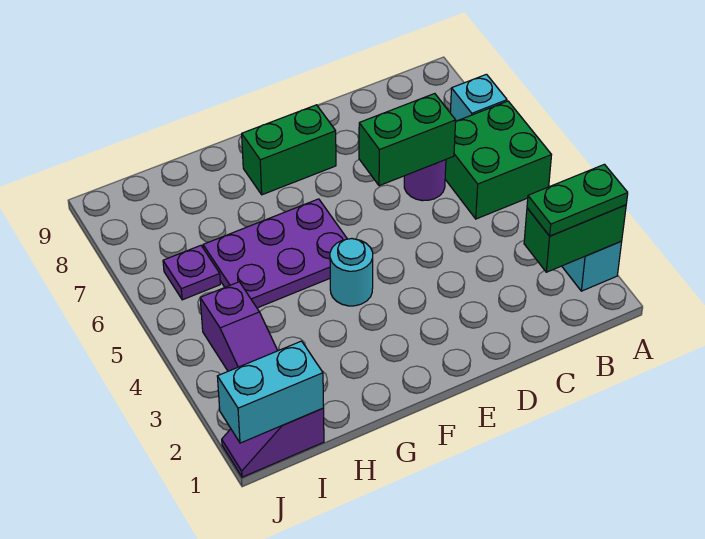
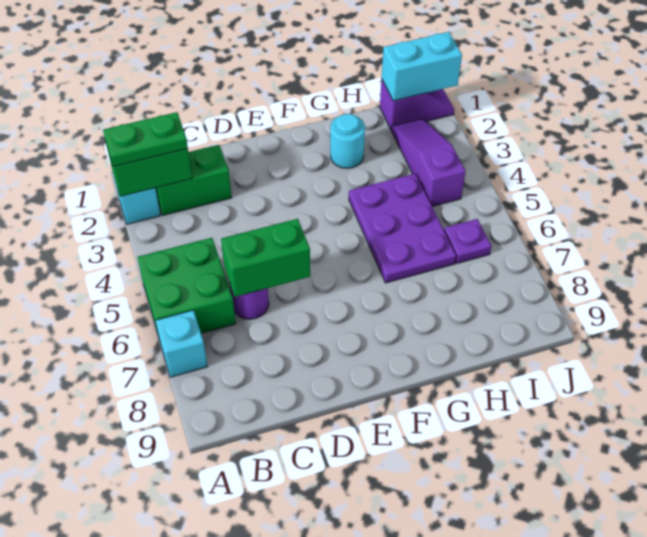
green 1x2 brick [242,105,336,195] -> green 1x2 brick moved to [156,145,232,215]
cyan 1x1 round brick [330,239,373,306] -> cyan 1x1 round brick moved to [330,114,365,168]
purple 2x3 plate [203,199,347,308] -> purple 2x3 plate turned to [349,174,456,283]

